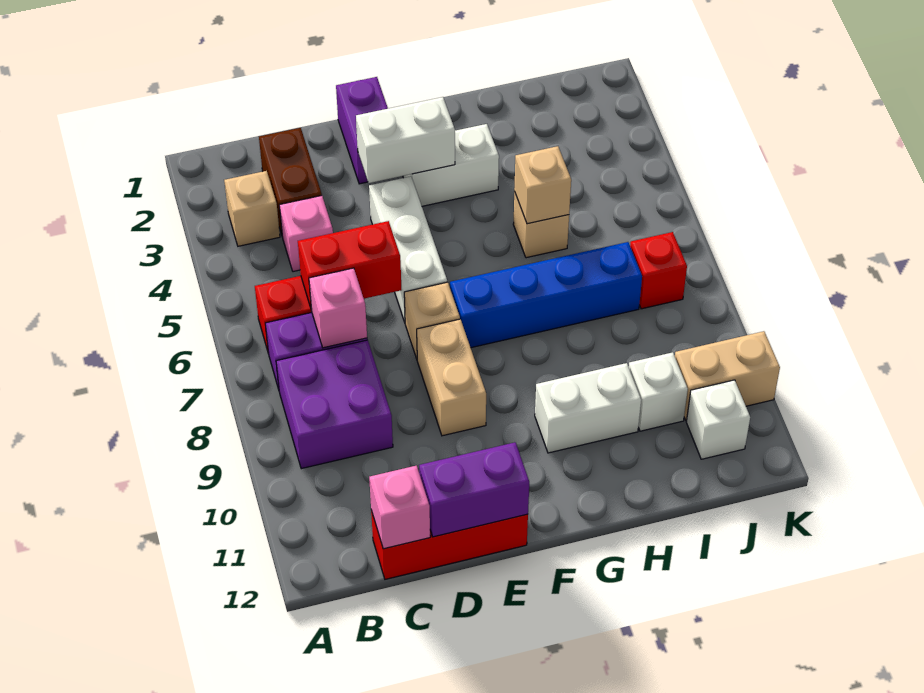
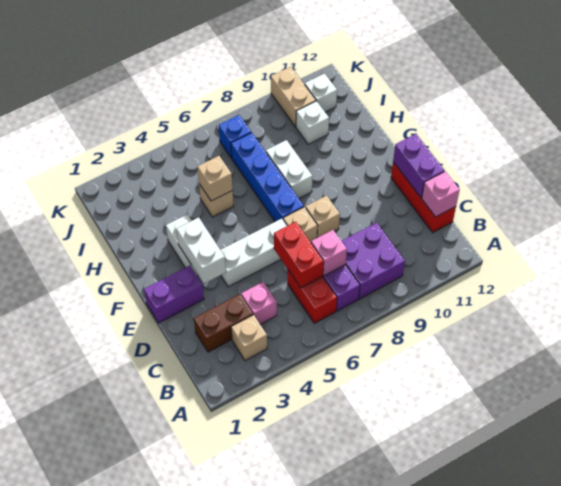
tan 1x2 brick [417,319,486,436] -> tan 1x1 brick [306,196,340,238]
white 1x2 brick [535,363,641,453] -> white 1x2 brick moved to [266,140,312,198]
red 1x1 brick [630,232,687,309] -> blue 1x1 brick [219,115,251,158]

